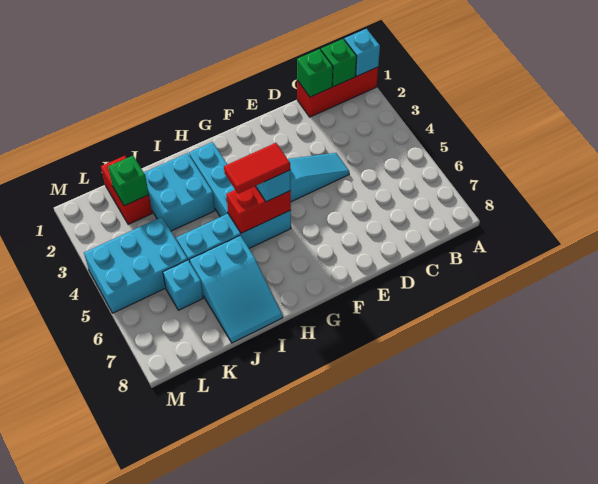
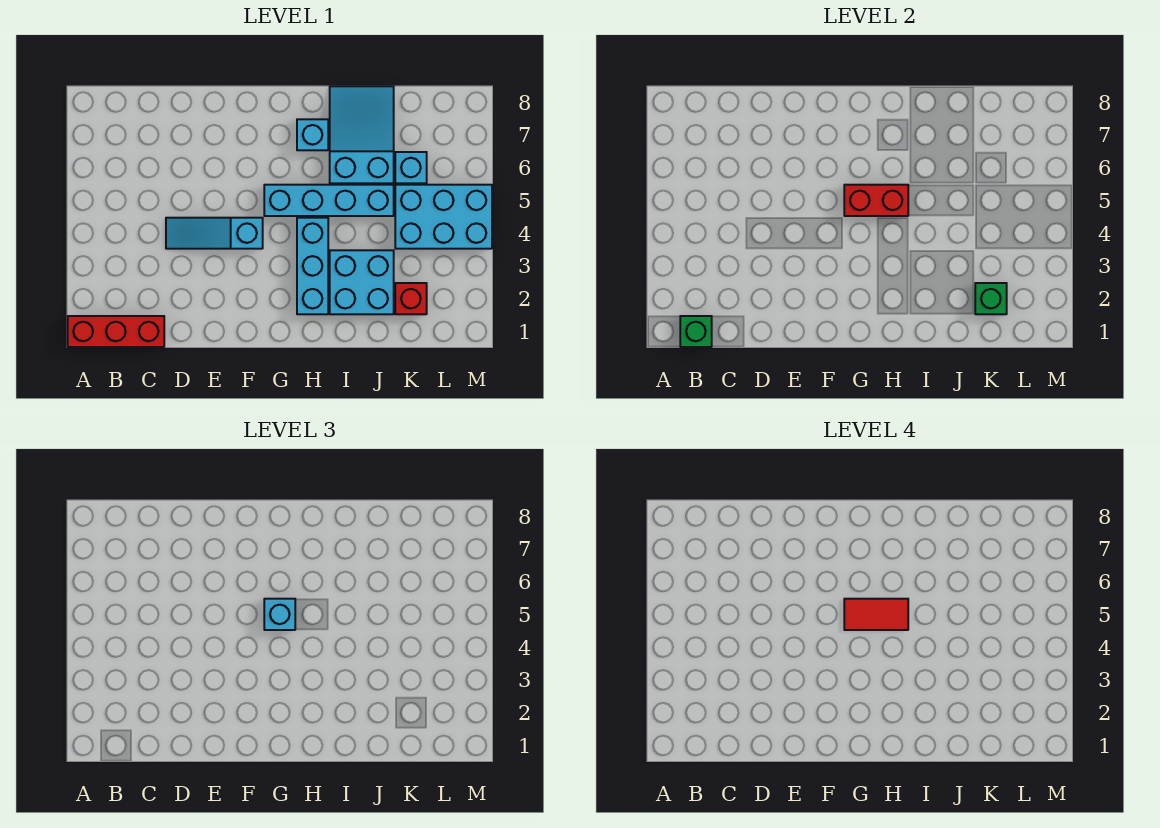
cyan 1x1 brick [344,29,380,76] -> cyan 1x1 brick moved to [297,119,328,150]
green 1x1 brick [297,49,333,97] -> none
red 1x2 brick [101,156,152,224] -> red 1x1 brick [395,283,427,314]

